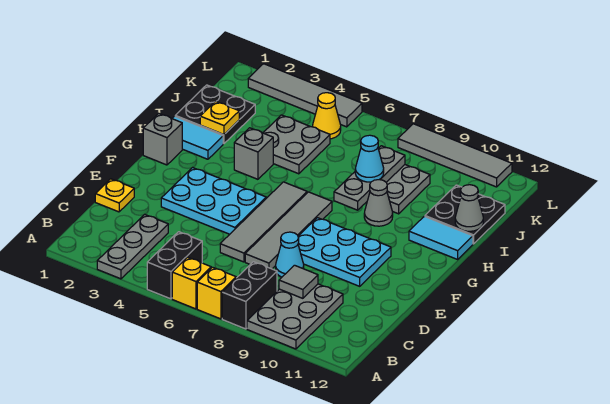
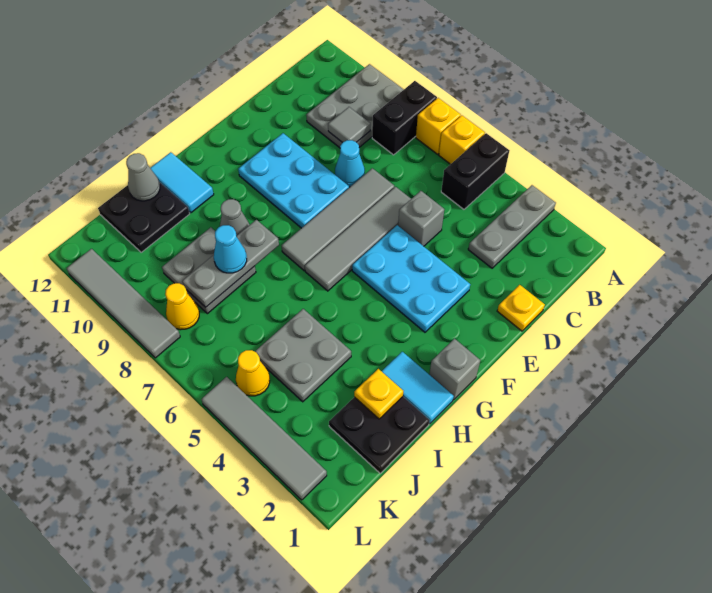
grey 1x1 brick [234,128,273,179] -> grey 1x1 brick moved to [398,191,444,246]
none -> yellow 1x1 cone [165,283,199,330]

